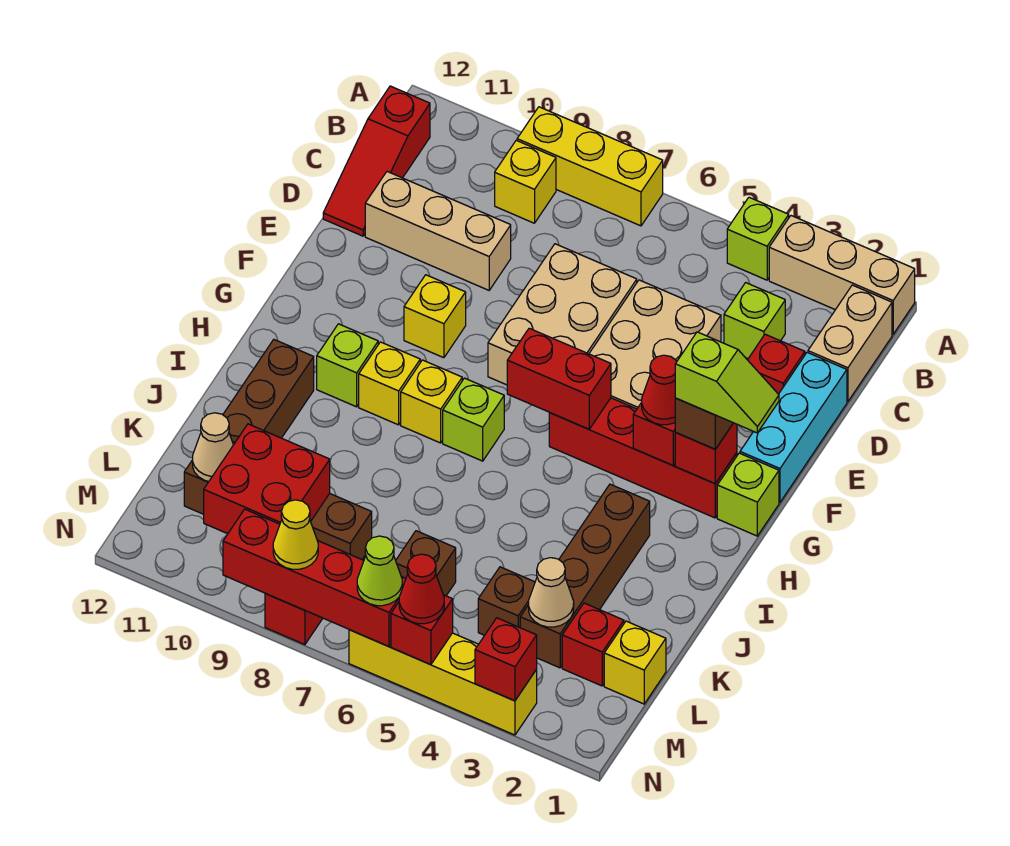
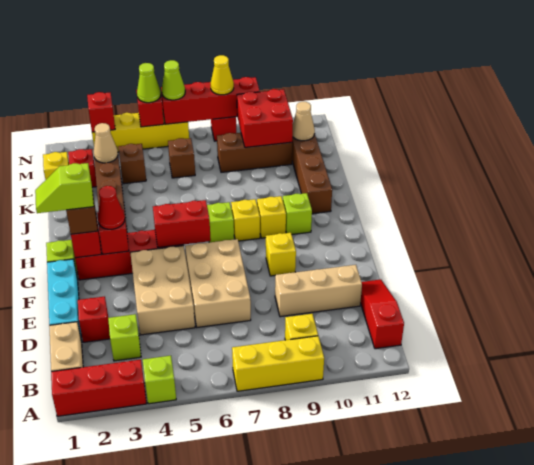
tan 1x3 brick [769,216,915,334] -> red 1x3 brick [51,360,146,416]
red 1x1 cone [399,554,444,624] -> lime 1x1 cone [137,63,161,103]

